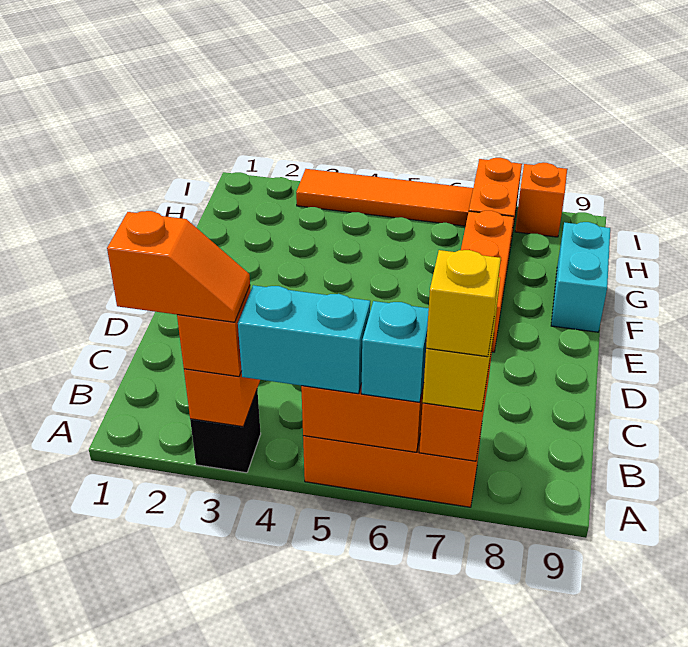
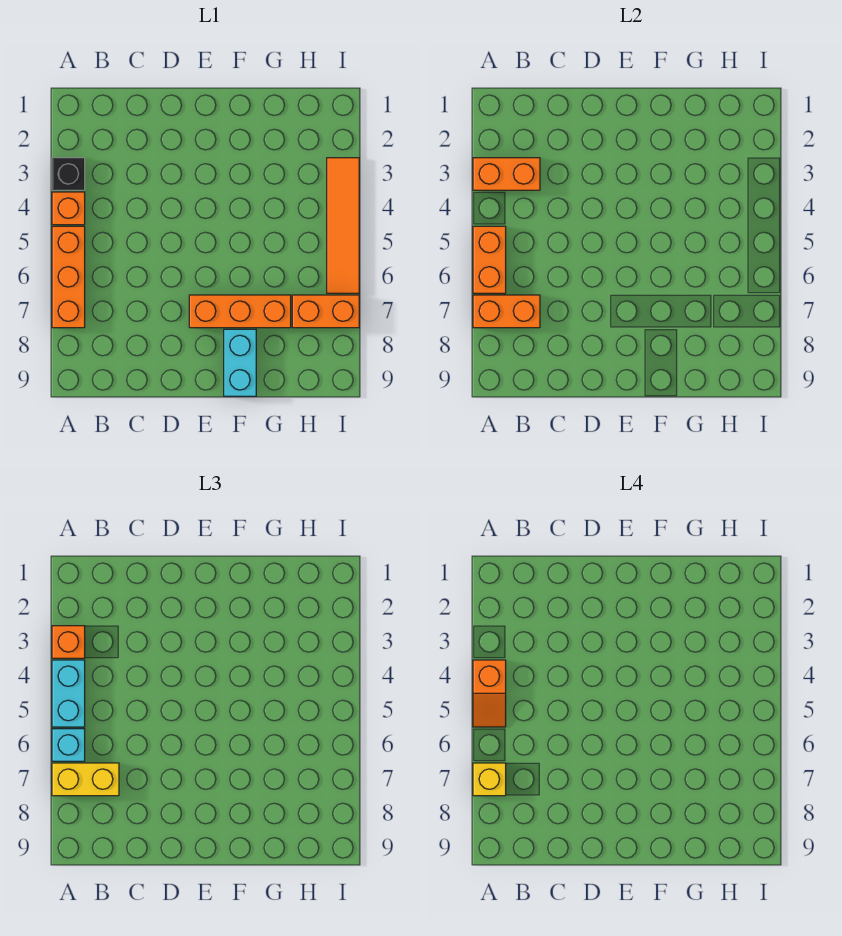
orange 1x2 slope [107,211,250,322] -> orange 1x2 slope moved to [473,660,506,727]
cyan 1x2 brick [551,222,610,332] -> cyan 1x2 brick turned to [224,329,256,396]
orange 1x1 brick [515,163,567,237] -> orange 1x1 brick moved to [52,192,85,225]

